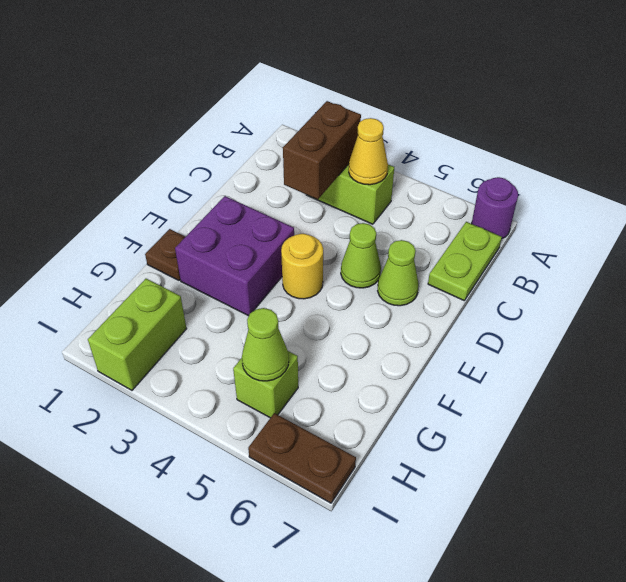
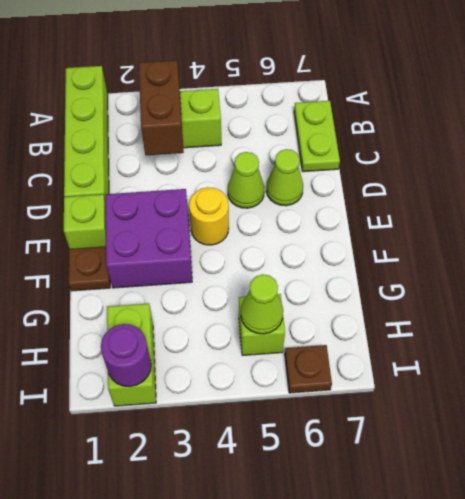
none -> lime 1x4 brick [64,66,109,202]
purple 1x1 round brick [472,177,518,239] -> purple 1x1 round brick moved to [101,324,151,387]
yellow 1x1 cone [349,118,388,185] -> none
none -> lime 1x1 brick [64,194,106,249]
brown 1x2 plate [248,413,356,503] -> brown 1x1 plate [285,345,332,393]

